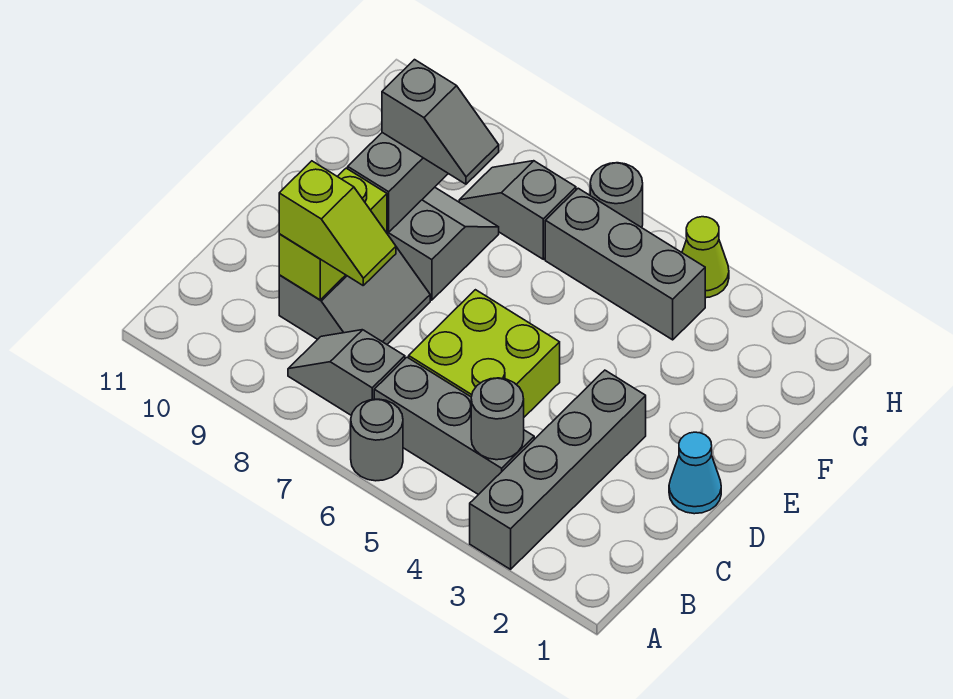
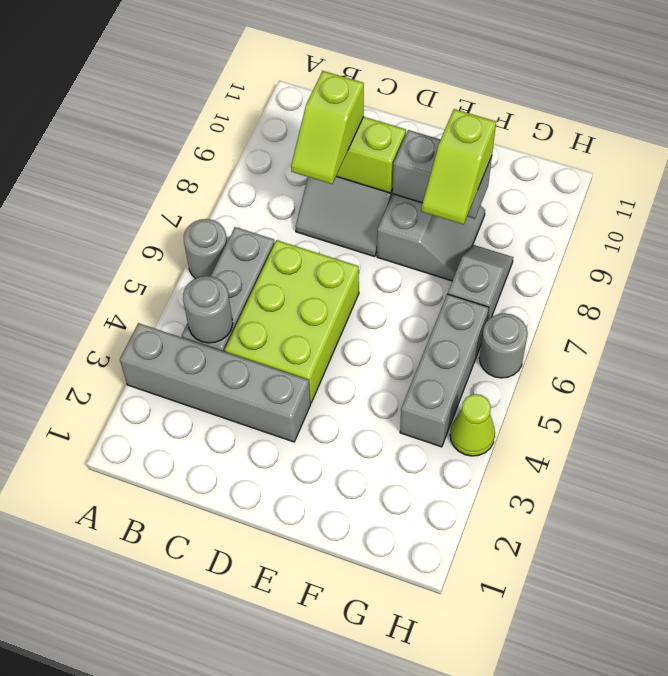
grey 1x2 slope [288,330,405,416] -> none
lime 2x2 brick [409,290,560,417] -> lime 2x3 brick [225,240,359,403]
cyan 1x1 cone [669,432,721,514] -> none
grey 1x2 slope [382,60,499,184] -> lime 1x2 slope [422,109,496,224]

